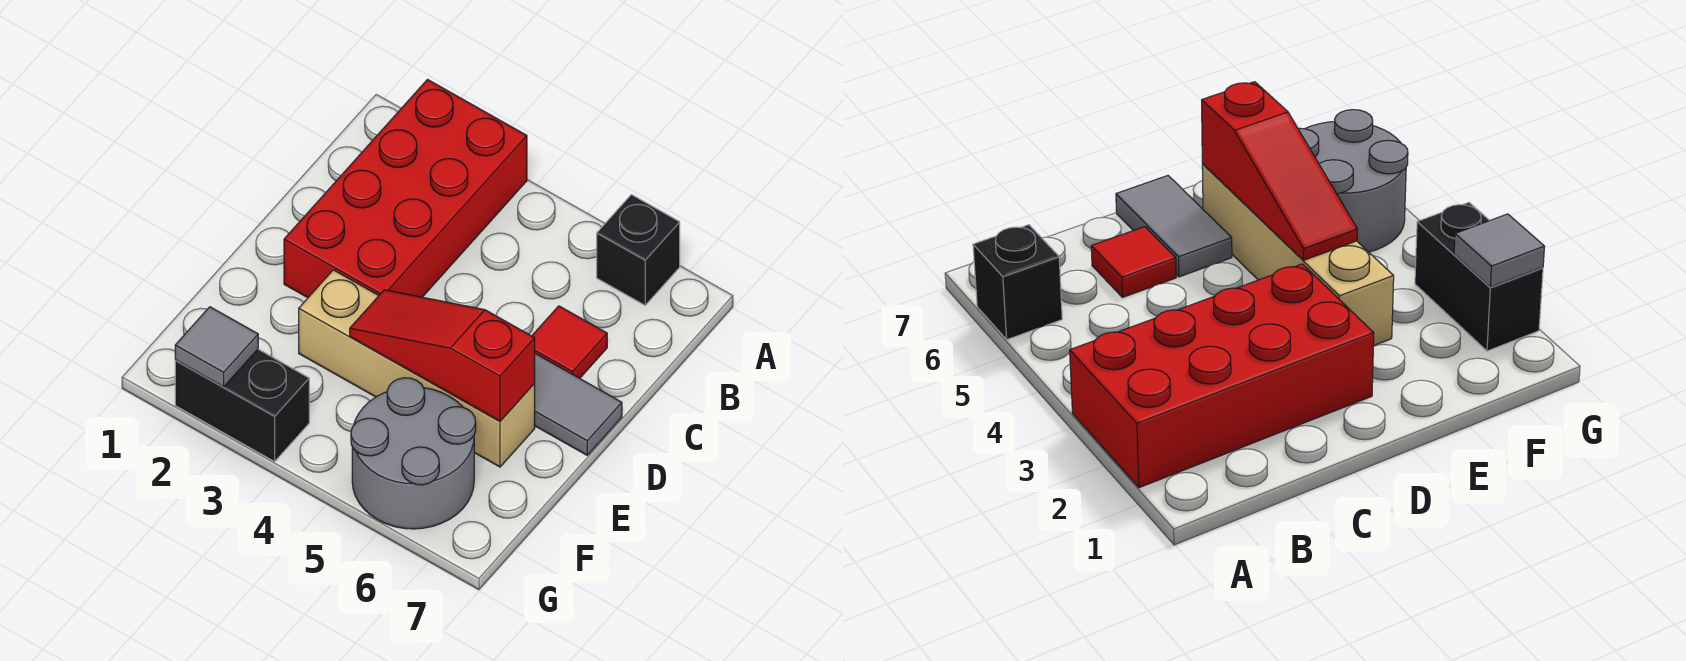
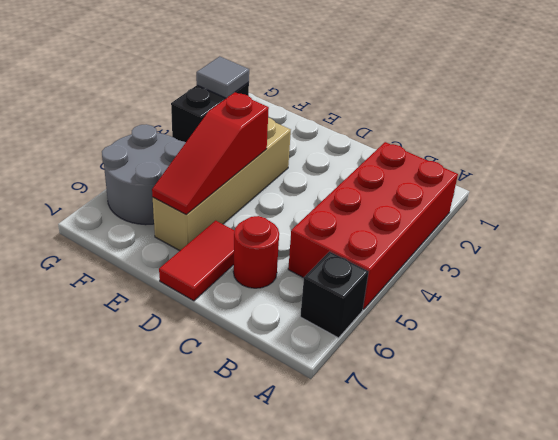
red 2x4 brick [284,80,527,298] -> red 2x4 brick turned to [288,142,458,309]
red 1x1 tile [532,306,607,378] -> red 1x1 round brick [233,216,279,288]
grey 1x2 tile [534,354,622,455] -> red 1x2 tile [159,221,235,301]
red 1x3 slope [350,290,535,421] -> red 1x3 slope turned to [152,92,269,215]

